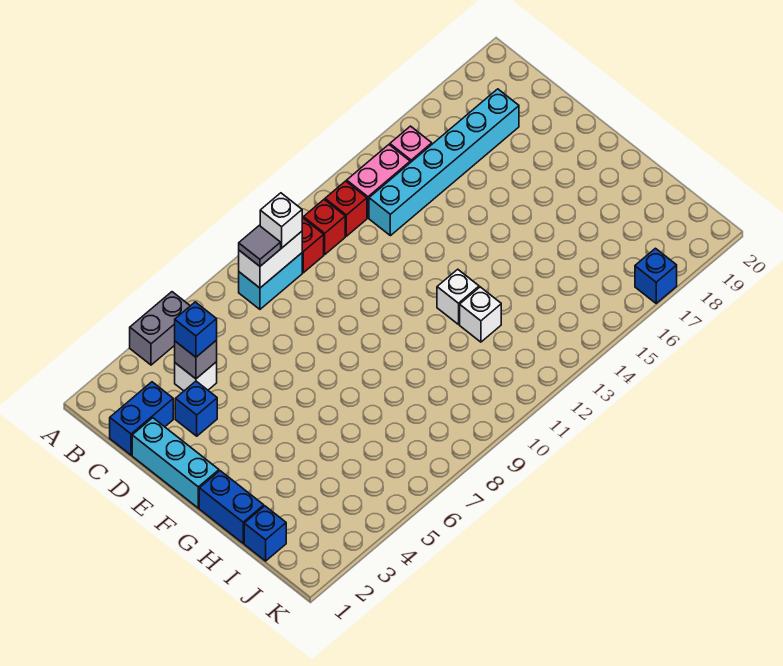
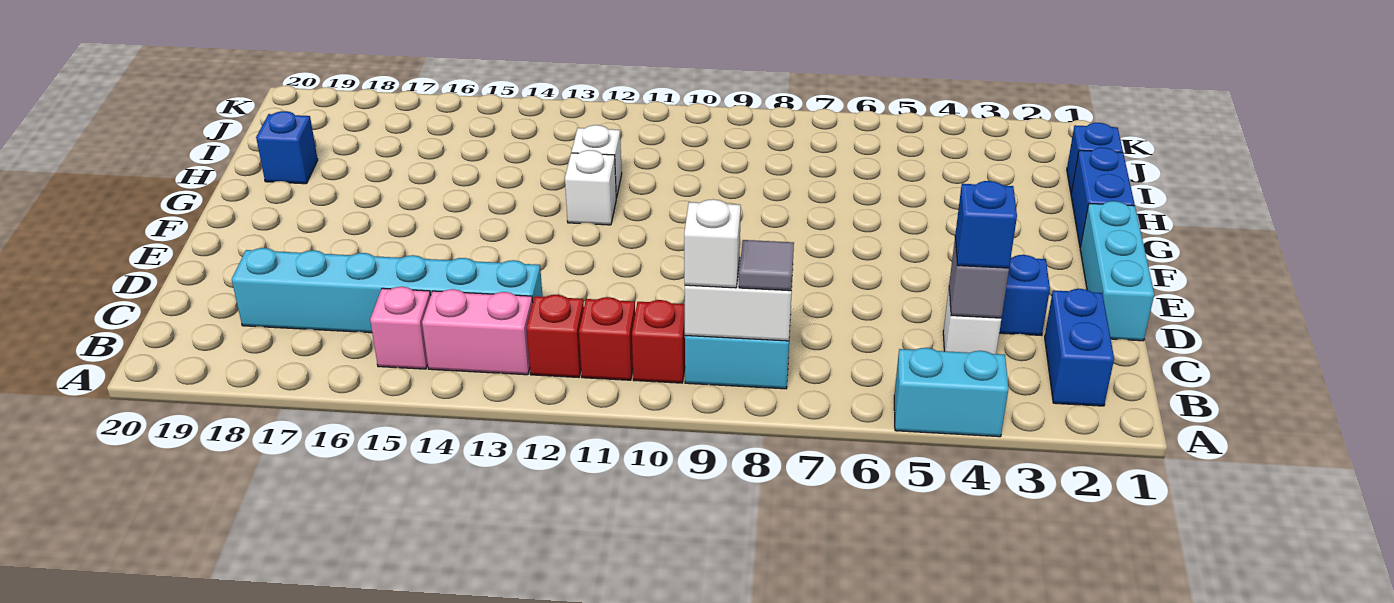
grey 1x2 brick [130,292,190,365] -> cyan 1x2 brick [894,348,1009,437]
blue 1x2 brick [110,382,173,455] -> blue 1x2 brick turned to [1045,289,1114,406]
blue 1x1 brick [635,248,677,303] -> blue 1x1 brick moved to [256,111,318,184]

